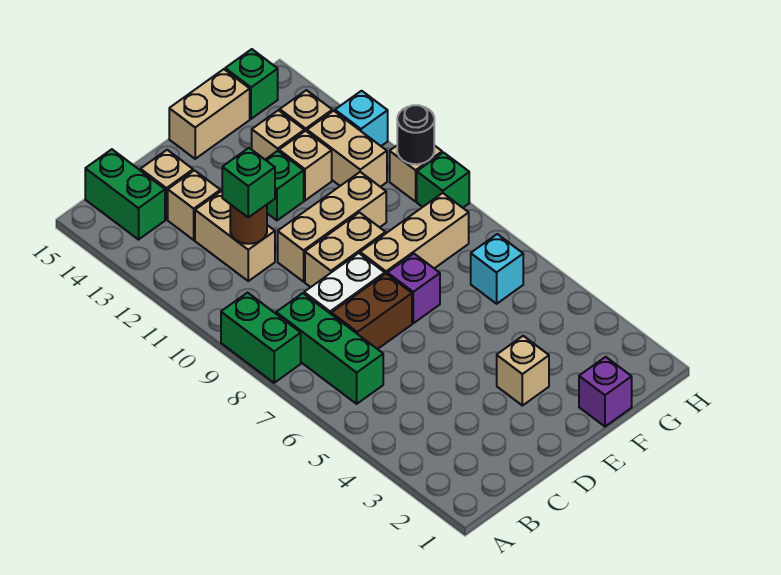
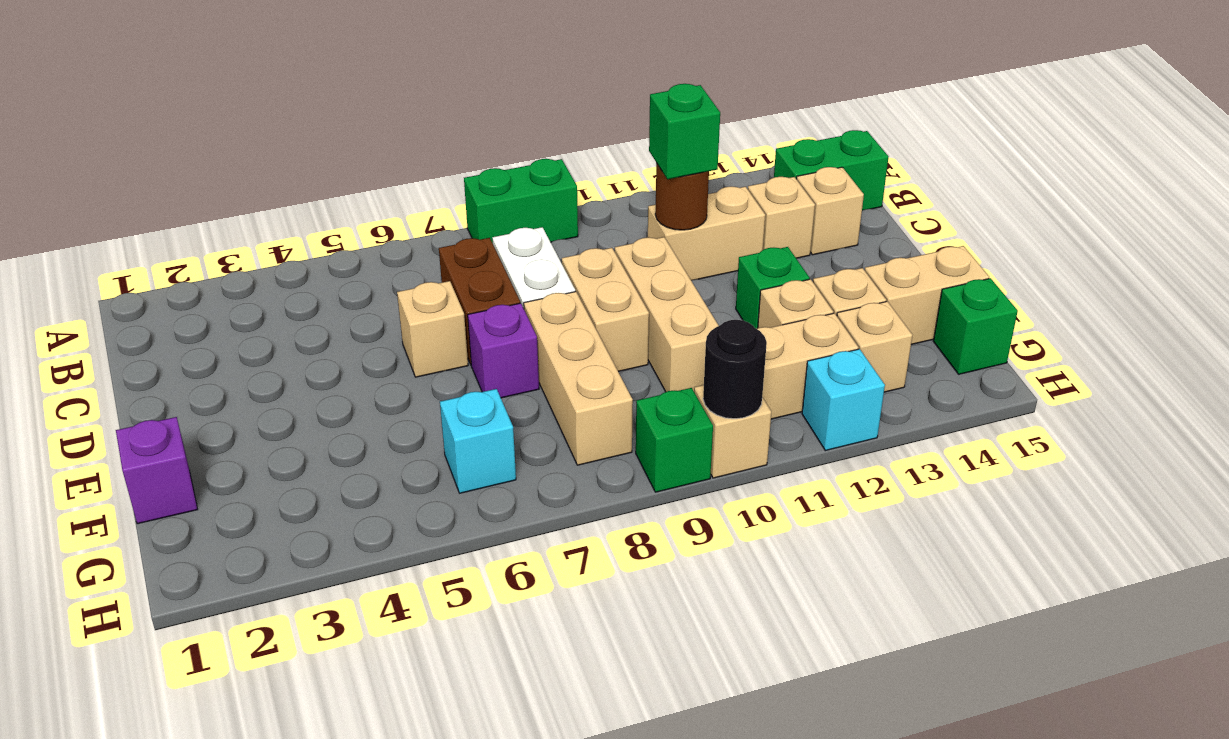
green 1x3 brick [276,293,383,404] -> none
tan 1x1 brick [497,336,549,406] -> tan 1x1 brick moved to [397,281,468,377]
tan 1x2 brick [169,69,250,159] -> tan 1x2 brick turned to [865,246,989,344]

